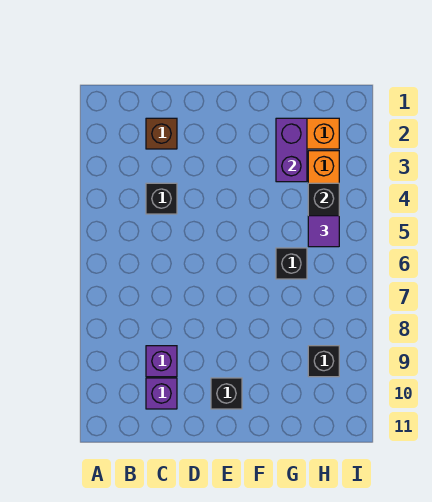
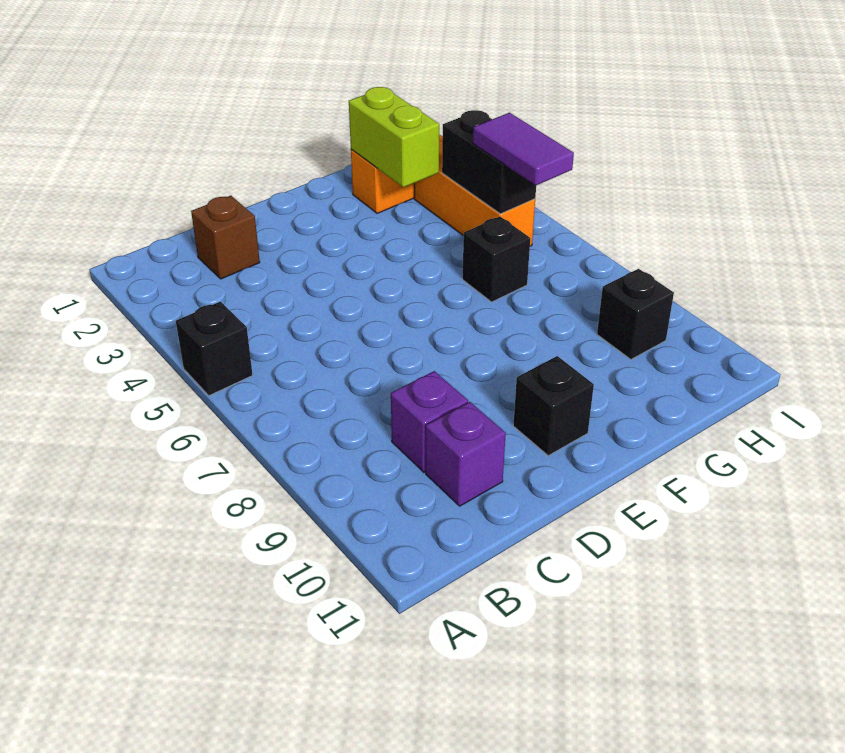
black 1x1 brick [146,183,177,214] -> black 1x1 brick moved to [176,302,253,396]
purple 1x2 brick [276,118,307,182] -> lime 1x2 brick [349,87,439,187]
purple 1x1 tile [308,216,339,247] -> purple 1x2 tile [473,113,574,185]

